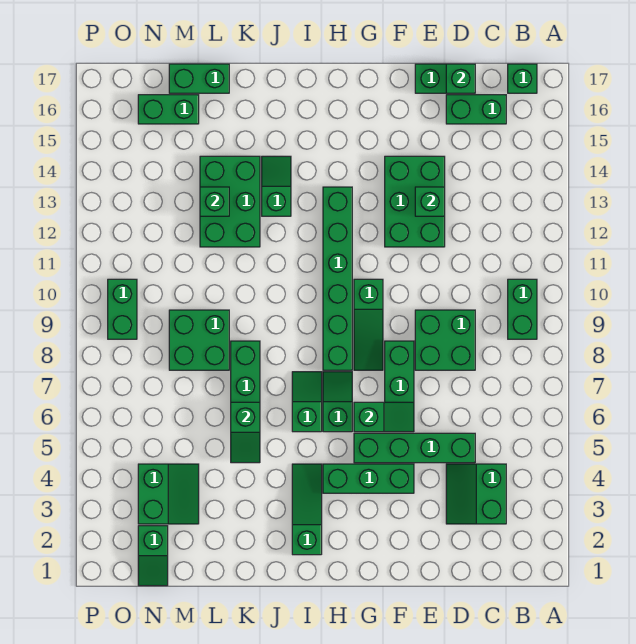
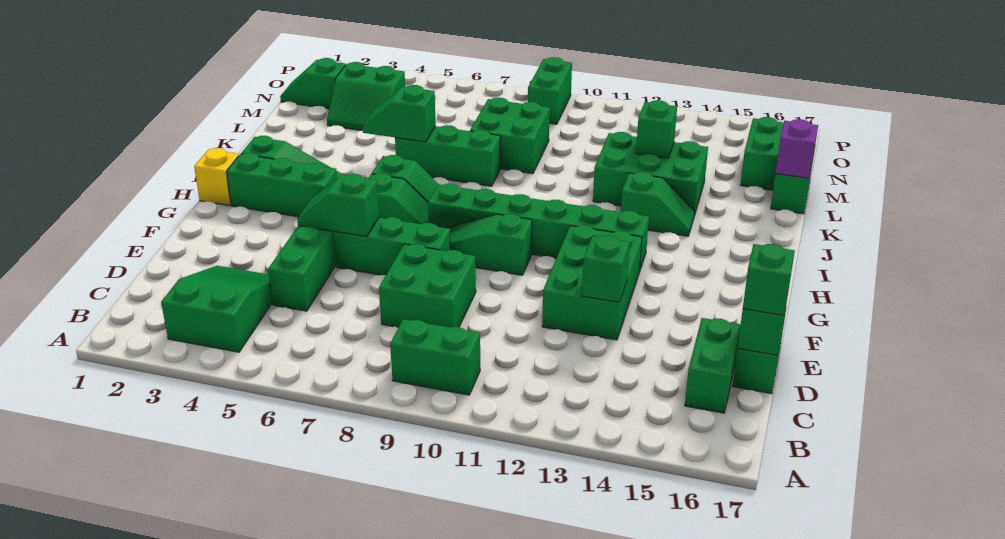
green 1x1 brick [508,64,537,93] -> green 1x1 brick moved to [743,244,795,315]
green 2x2 slope [446,464,506,524] -> green 2x3 slope [161,266,272,352]
green 2x3 brick [385,156,445,247] -> green 2x3 brick turned to [542,225,642,340]
green 1x3 brick [323,464,414,493] -> green 1x3 brick turned to [227,153,337,217]
green 1x2 slope [354,402,414,432] -> green 1x2 slope turned to [297,174,379,237]
none -> yellow 1x1 brick [194,148,239,206]
none -> purple 1x1 brick [775,119,818,178]
green 1x2 brick [108,279,137,339] -> green 1x2 brick turned to [528,57,572,124]

